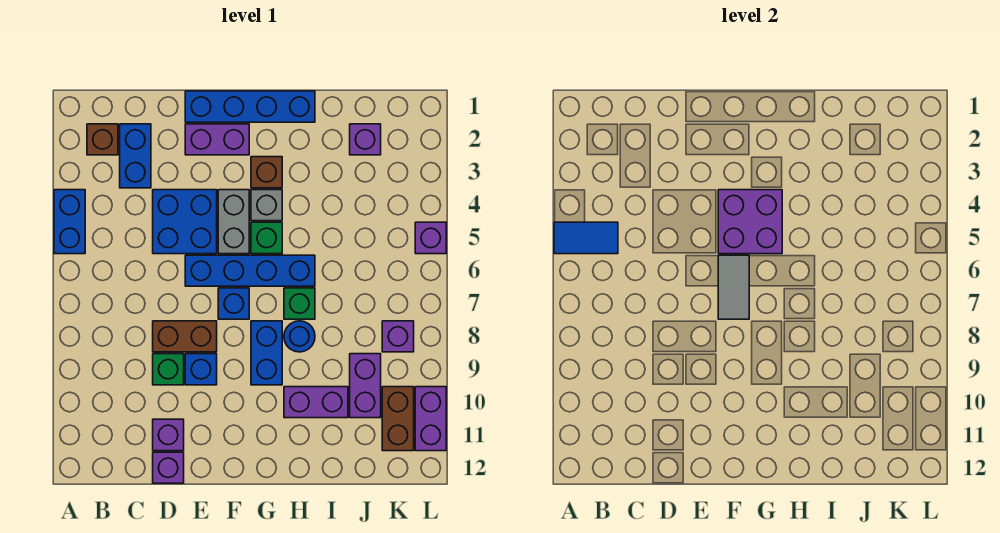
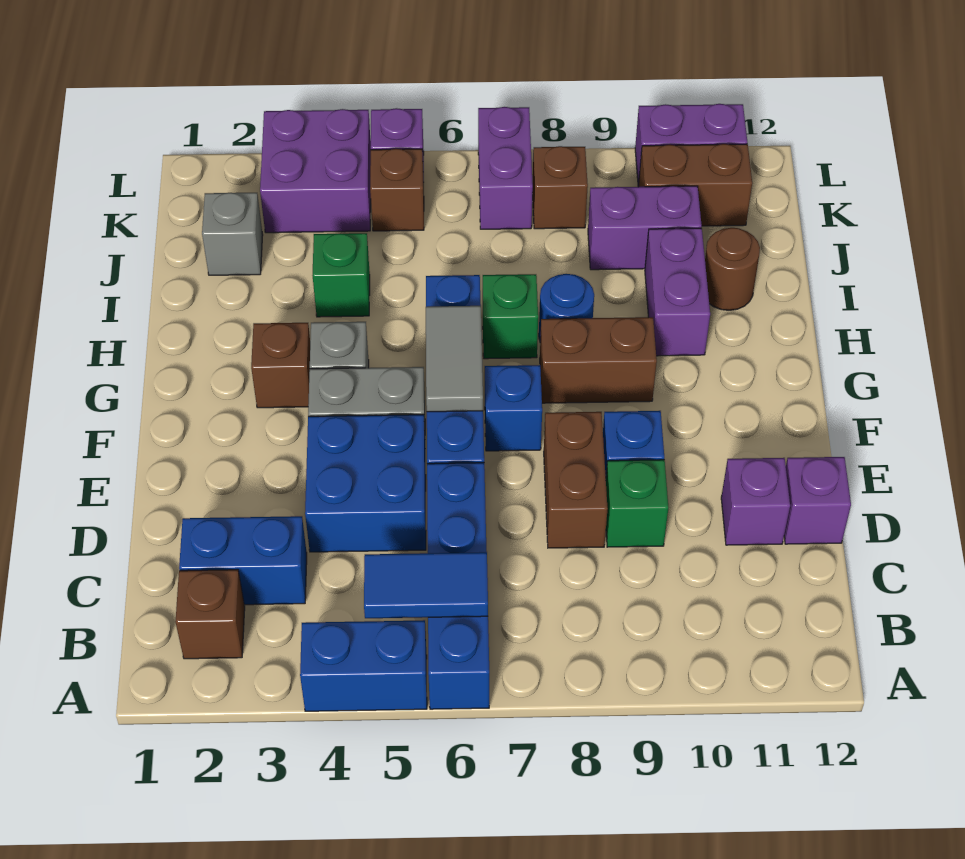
blue 1x2 tile [554,222,618,254] -> blue 1x2 tile turned to [364,552,488,618]
blue 1x4 brick [185,91,315,122] -> blue 1x4 brick moved to [427,463,489,709]
purple 1x2 brick [185,124,249,155] -> purple 1x2 brick moved to [478,107,533,229]
purple 2x2 brick [718,190,782,254] -> purple 2x2 brick moved to [260,109,371,233]
grey 1x2 tile [718,255,749,319] -> grey 1x2 tile turned to [426,306,483,412]
green 1x1 brick [251,222,282,254] -> green 1x1 brick moved to [312,233,370,317]
blue 1x2 brick [251,321,282,385] -> brown 1x2 brick [540,317,657,403]
none -> brown 1x1 round brick [705,228,760,310]
purple 1x1 brick [350,124,381,155] -> grey 1x1 brick [202,193,263,275]
none -> brown 1x1 brick [370,149,424,231]
purple 1x1 brick [382,321,414,352] -> brown 1x1 brick [532,146,588,229]

